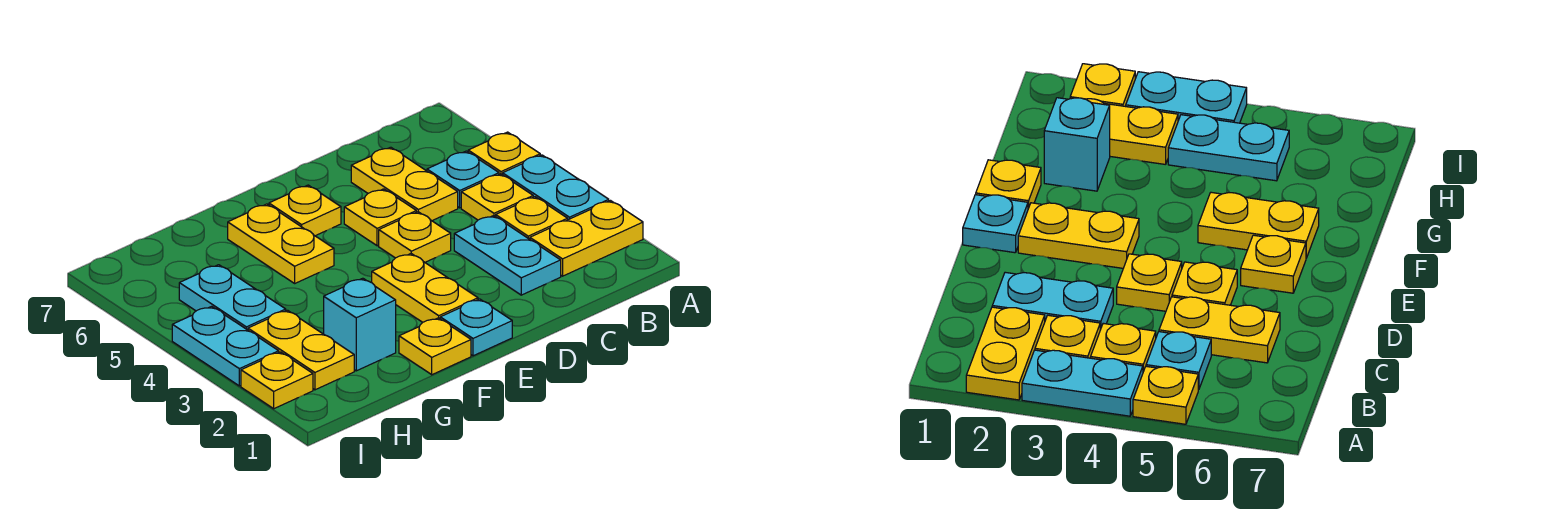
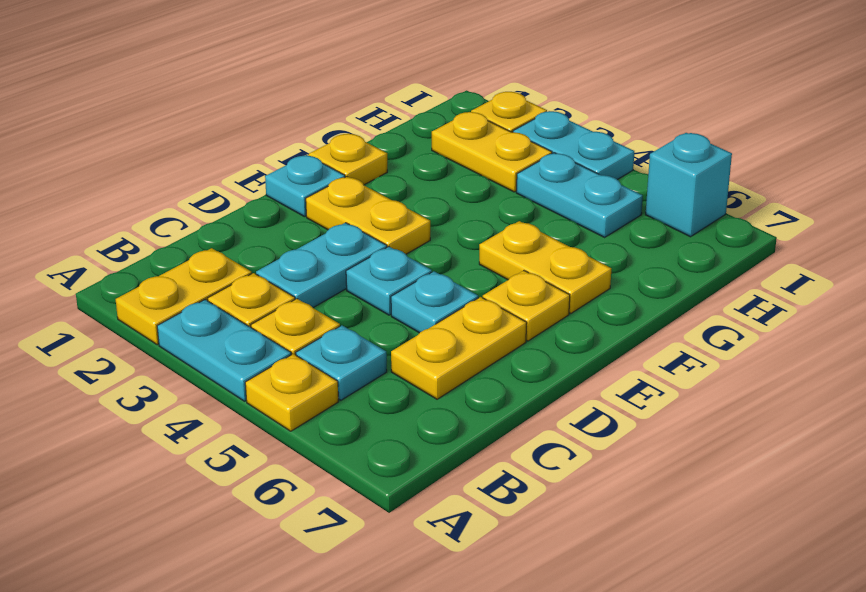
cyan 1x2 plate [454,216,561,295] -> cyan 1x2 plate turned to [256,223,387,308]
yellow 1x2 plate [351,147,458,221] -> yellow 1x2 plate turned to [391,297,527,399]
yellow 1x1 plate [379,212,451,262] -> cyan 1x1 plate [346,247,432,315]
yellow 1x1 plate [344,189,416,246] -> cyan 1x1 plate [391,271,478,333]
cyan 1x1 brick [324,278,396,371] -> cyan 1x1 brick moved to [646,133,732,237]

